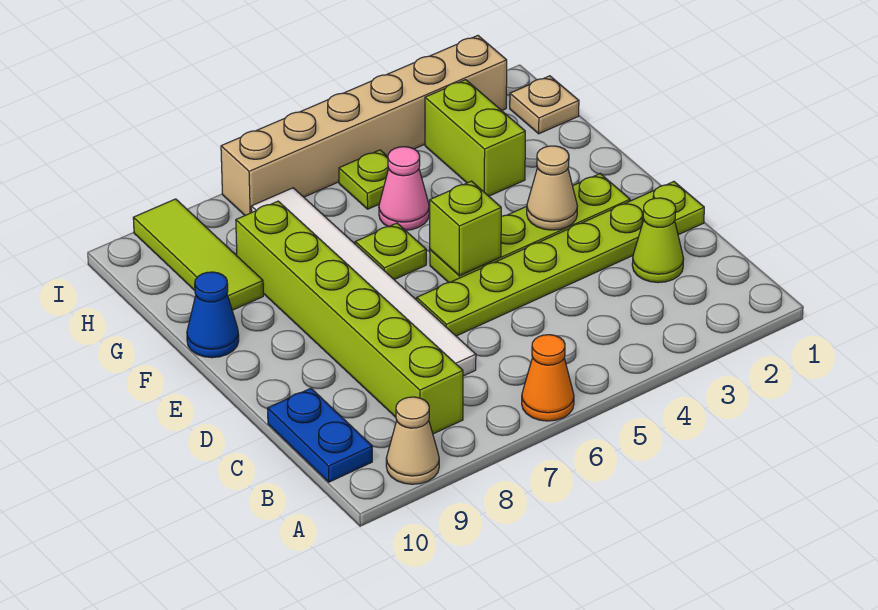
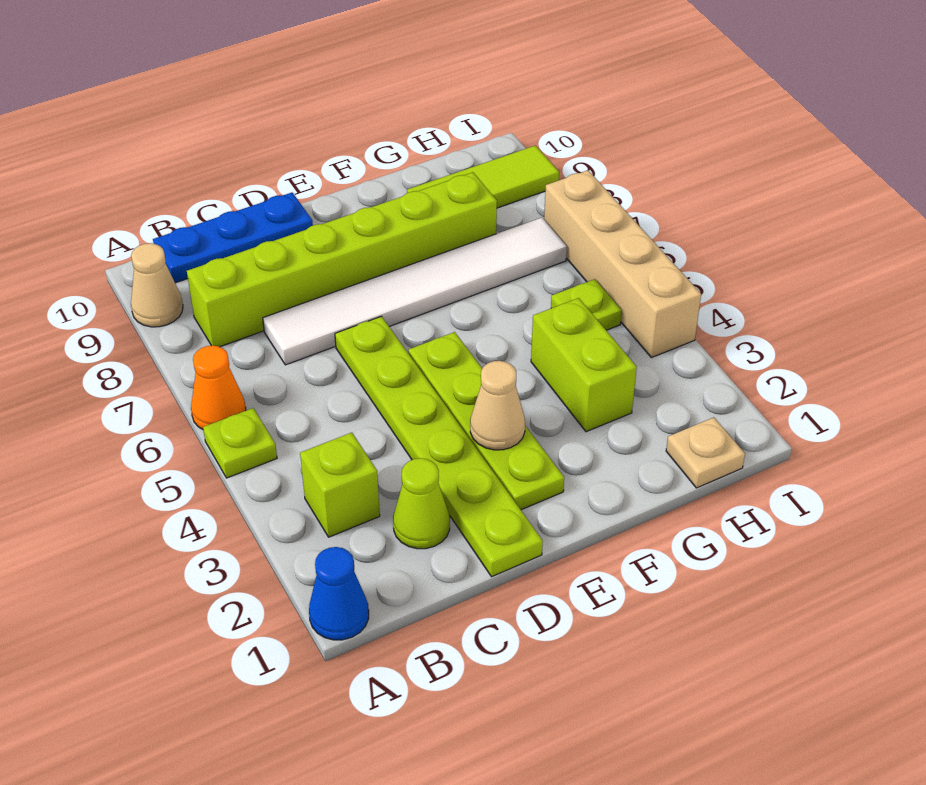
blue 1x2 plate [268,388,372,482] -> blue 1x3 plate [153,193,313,283]
lime 1x1 brick [430,181,501,275] -> lime 1x1 brick moved to [300,433,380,537]
lime 1x1 plate [355,223,426,280] -> lime 1x1 plate moved to [203,408,277,478]
blue 1x1 cone [187,272,239,358] -> blue 1x1 cone moved to [309,547,369,640]
lime 1x2 brick [425,80,525,196] -> lime 1x2 brick turned to [531,298,637,432]
pink 1x1 cone [379,147,429,230] -> none
tan 1x6 brick [221,36,507,215] -> tan 1x4 brick [544,170,701,358]

